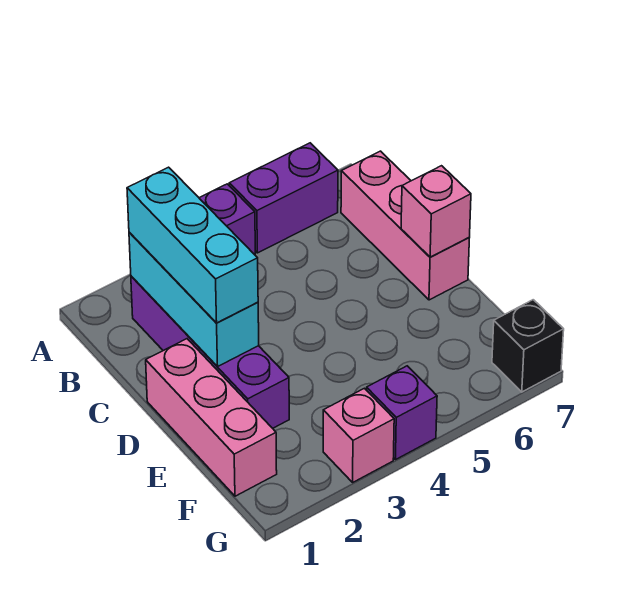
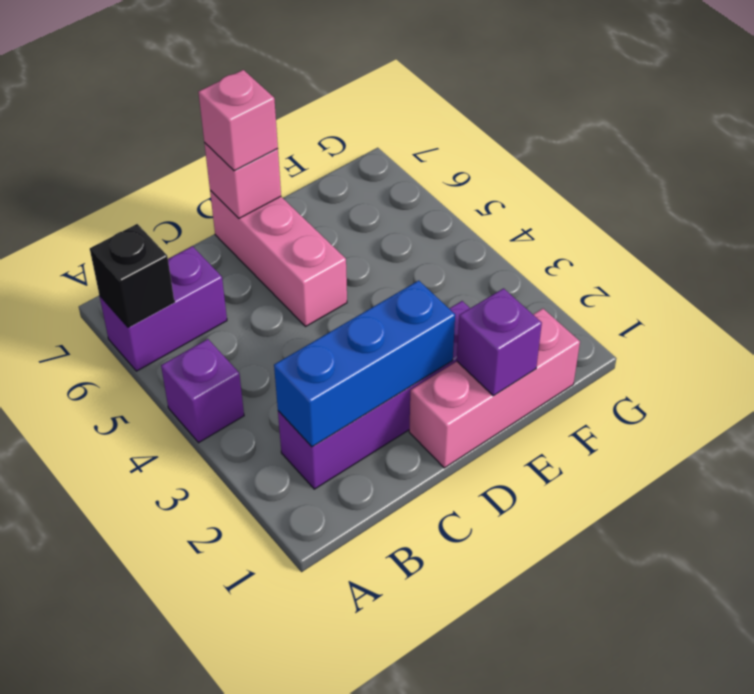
purple 1x2 brick [229,143,338,253] -> purple 1x2 brick turned to [100,246,227,371]
cyan 1x3 brick [129,232,259,367] -> blue 1x3 brick [274,281,455,447]
cyan 1x3 brick [127,167,258,323] -> none
pink 1x3 brick [341,151,469,300] -> pink 1x3 brick turned to [210,190,347,326]
pink 1x1 brick [323,388,394,482] -> pink 1x1 brick moved to [198,70,278,171]
purple 1x1 brick [367,366,437,460] -> purple 1x1 brick moved to [457,288,542,396]
black 1x1 brick [492,300,564,392] -> black 1x1 brick moved to [90,224,174,327]

